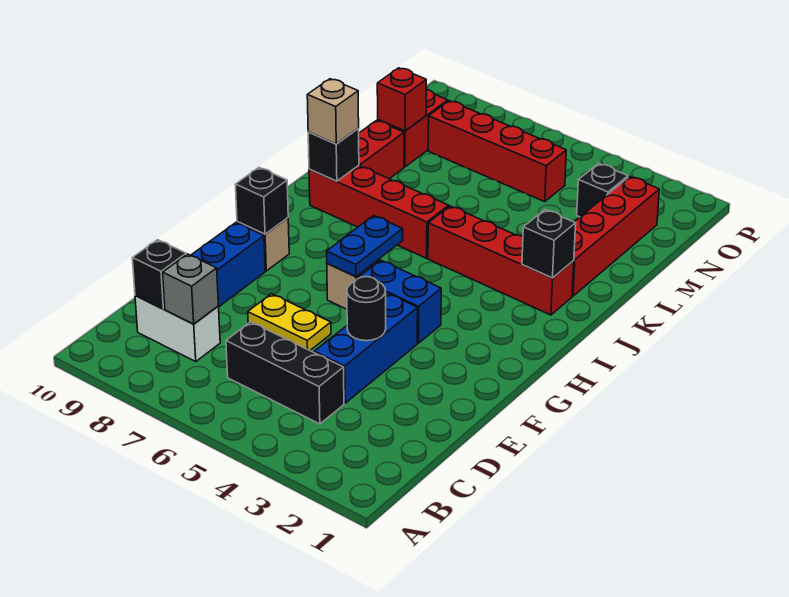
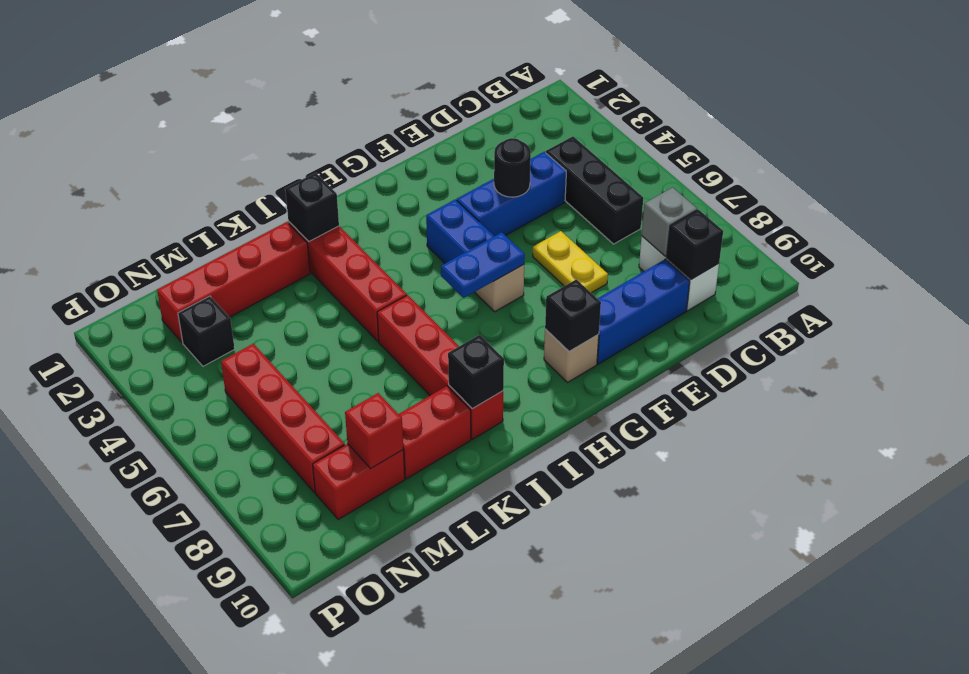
tan 1x1 brick [307,79,359,144] -> none

